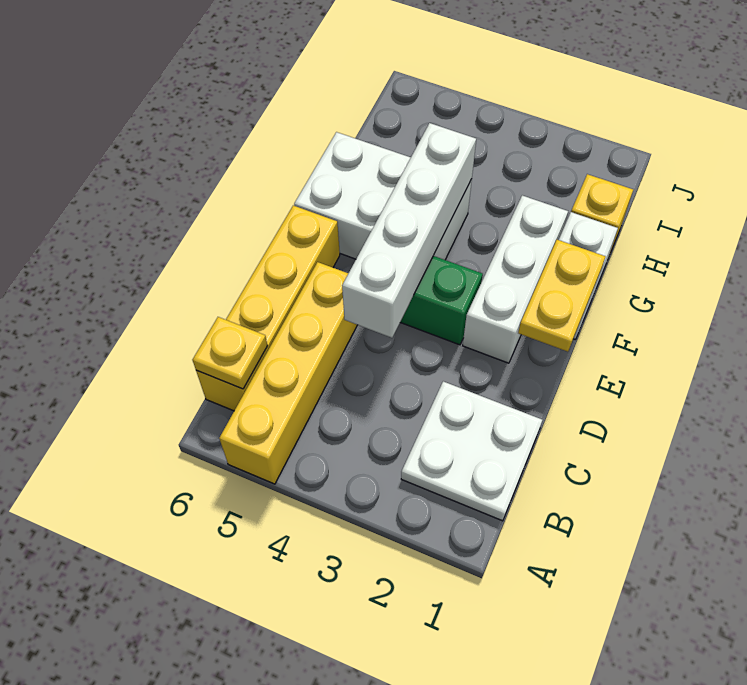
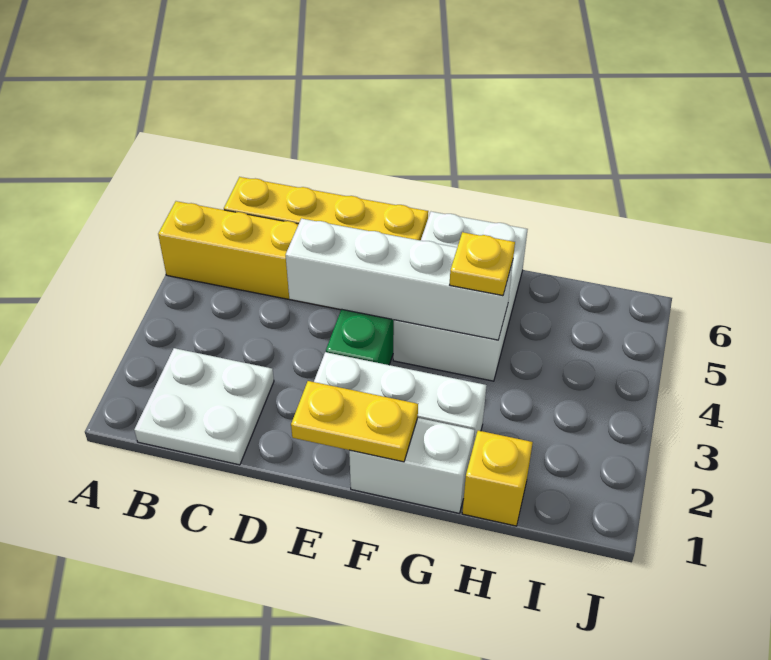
yellow 1x1 plate [192,317,267,389] -> yellow 1x1 plate moved to [450,232,515,296]

